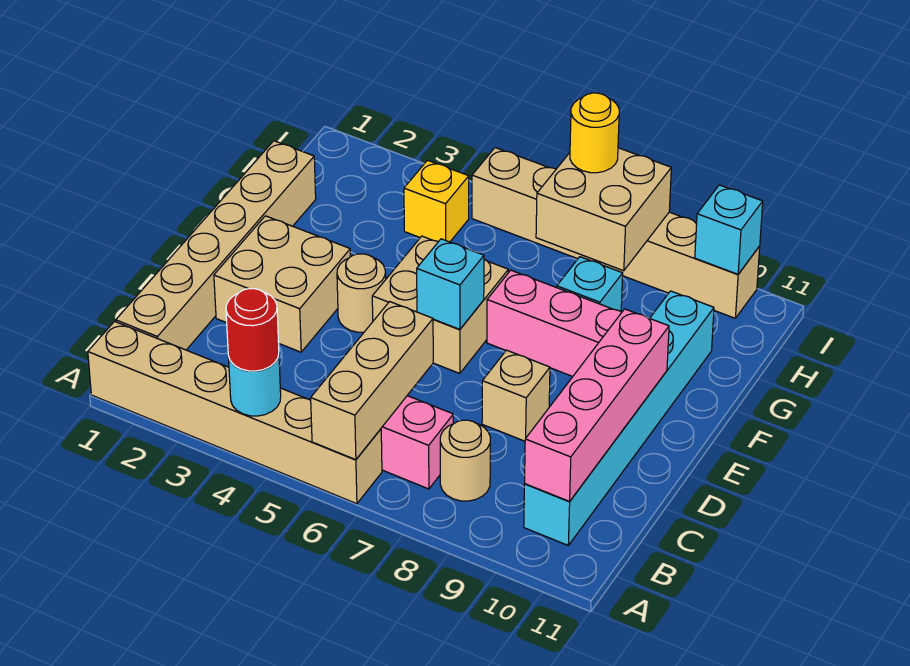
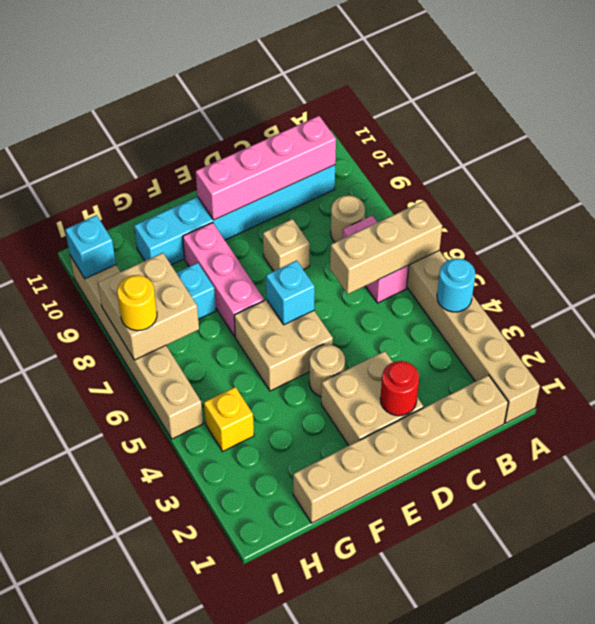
red 1x1 round brick [226,289,279,371] -> red 1x1 round brick moved to [380,361,419,416]

